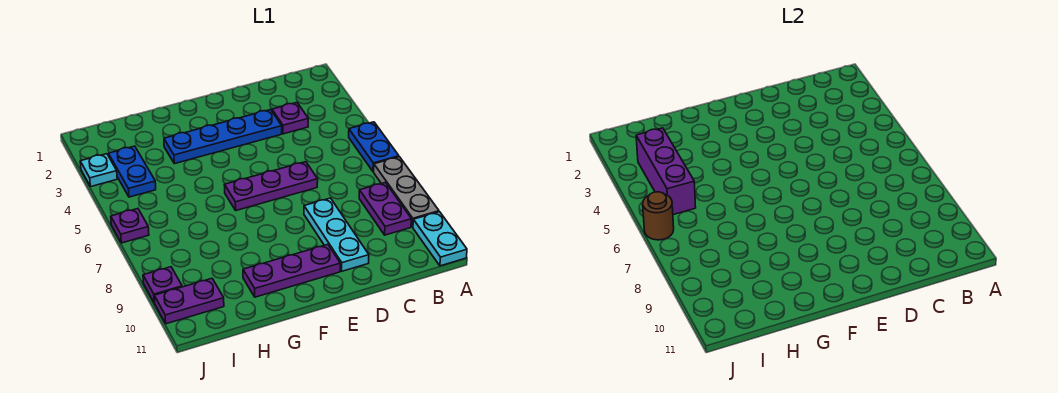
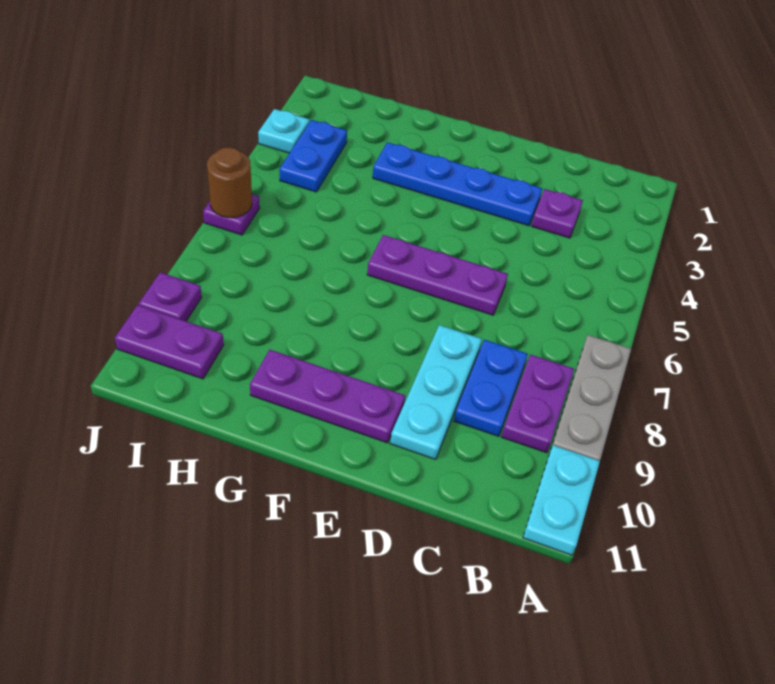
blue 1x2 plate [349,122,399,172] -> blue 1x2 plate moved to [454,340,528,436]
purple 1x3 brick [636,128,696,215] -> none

